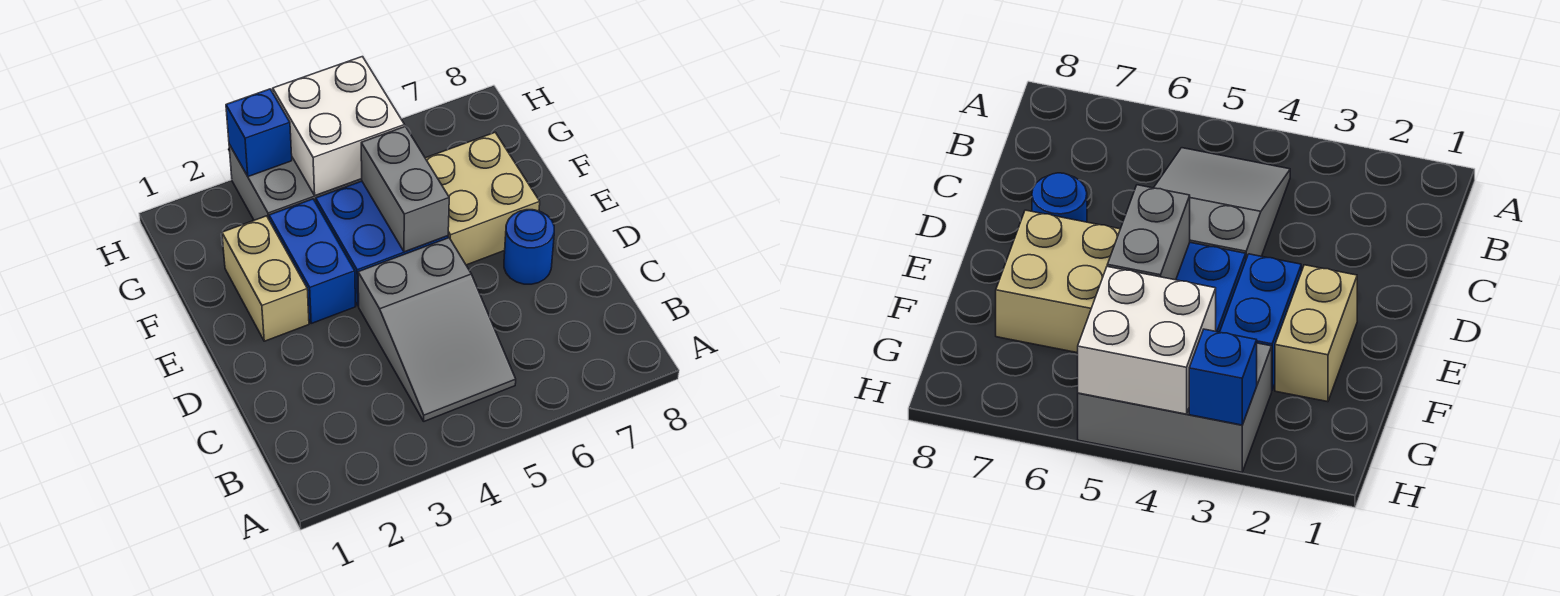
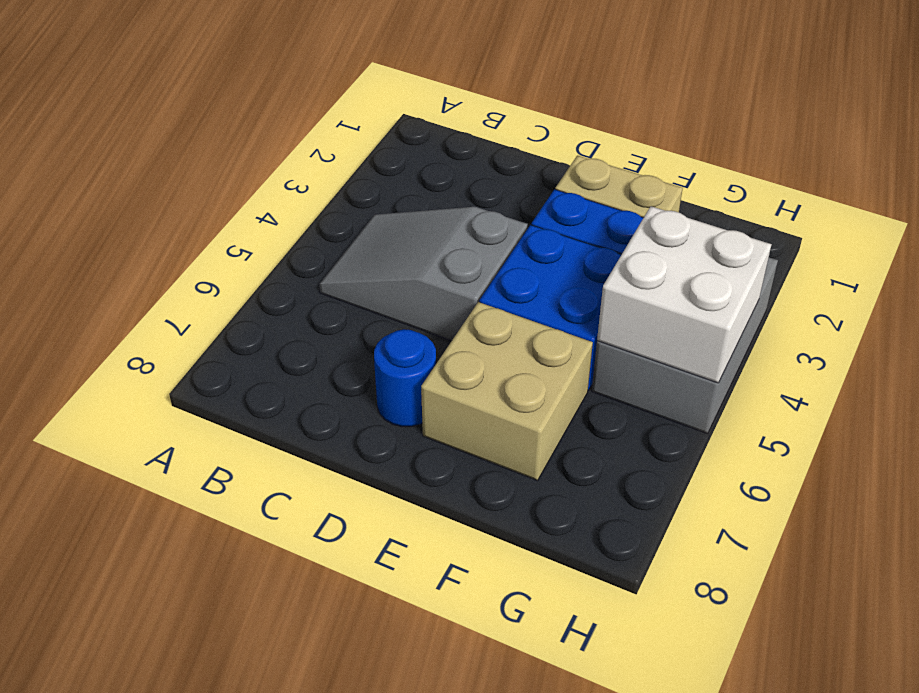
grey 1x2 brick [361,126,449,252] -> none
blue 1x1 brick [226,89,292,177] -> none

